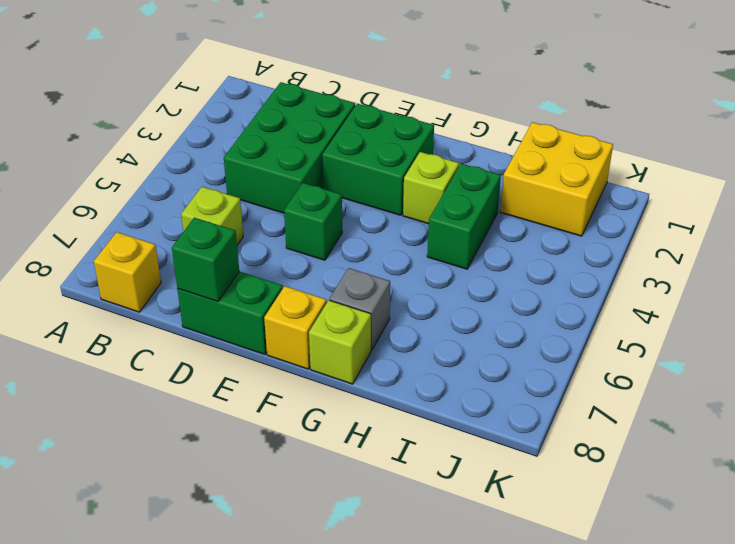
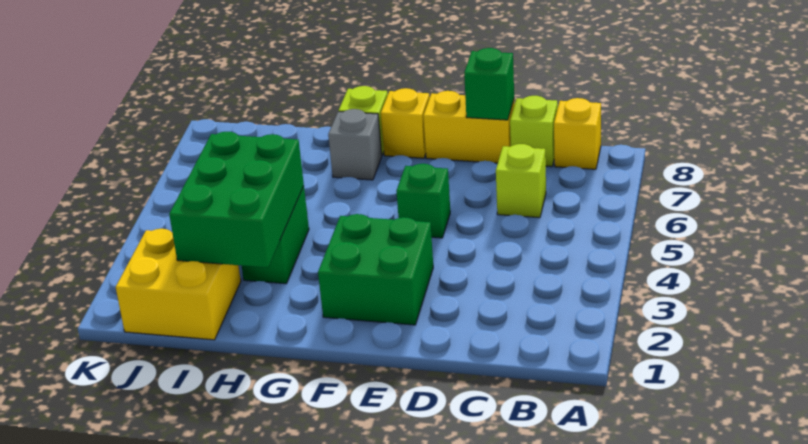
green 2x3 brick [224,82,355,213] -> green 2x3 brick moved to [169,132,304,268]
green 1x2 brick [177,271,283,354] -> yellow 1x2 brick [423,91,515,163]
lime 1x1 brick [403,152,459,224] -> lime 1x1 brick moved to [510,96,558,167]

